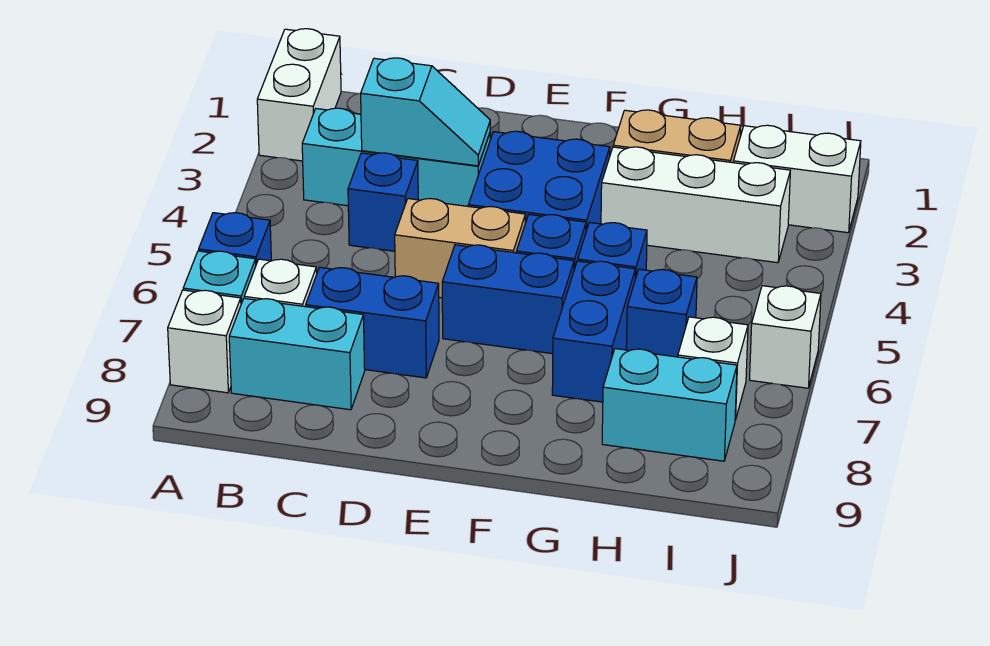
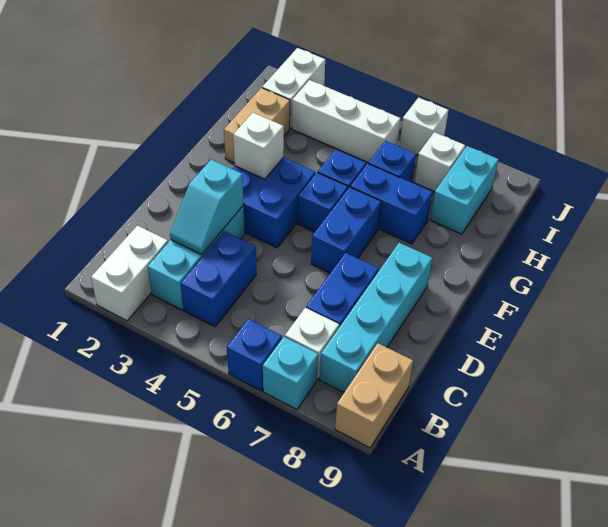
white 1x2 brick [257,29,341,161] -> white 1x2 brick turned to [91,226,168,321]
white 1x1 brick [168,290,241,393] -> white 1x1 brick moved to [233,113,284,179]
cyan 1x2 brick [229,298,365,410] -> cyan 1x4 brick [320,243,432,392]
cyan 1x2 slope [361,58,490,166] -> cyan 1x2 slope turned to [170,160,244,254]
blue 1x1 brick [348,153,418,251] -> blue 1x2 brick [181,231,256,327]
tan 1x2 brick [395,199,525,298] -> tan 1x2 brick moved to [335,343,413,448]
white 1x3 brick [601,147,790,263] -> white 1x3 brick turned to [292,80,400,163]

